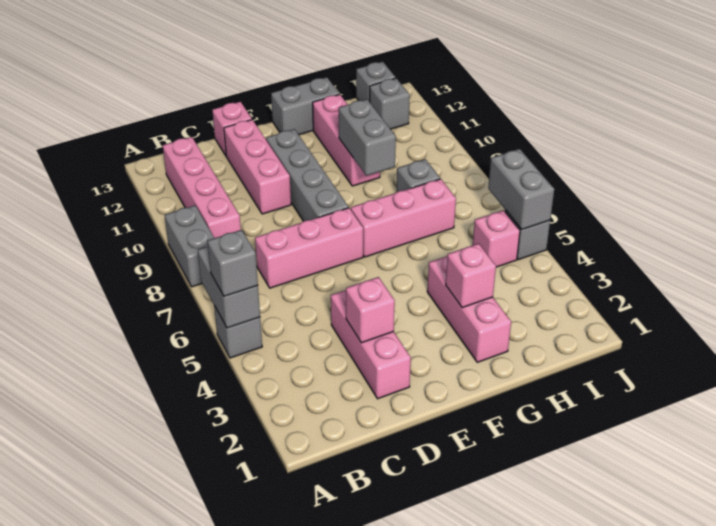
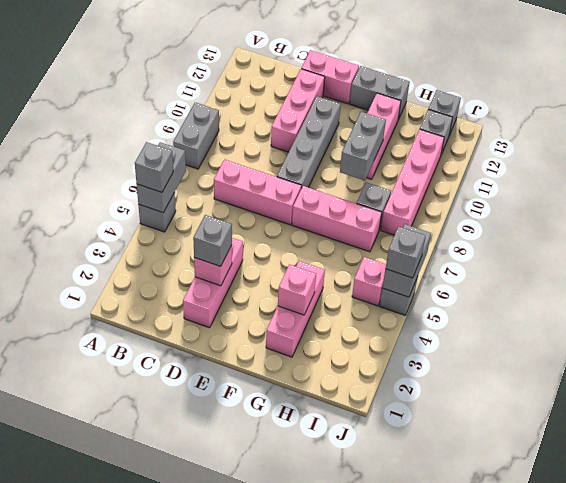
pink 1x4 brick [163,137,241,238] -> pink 1x4 brick moved to [381,129,444,235]
none -> grey 1x1 brick [193,215,232,266]
pink 1x1 brick [212,102,252,155] -> pink 1x2 brick [301,50,359,104]
none -> grey 1x1 brick [386,227,426,278]

